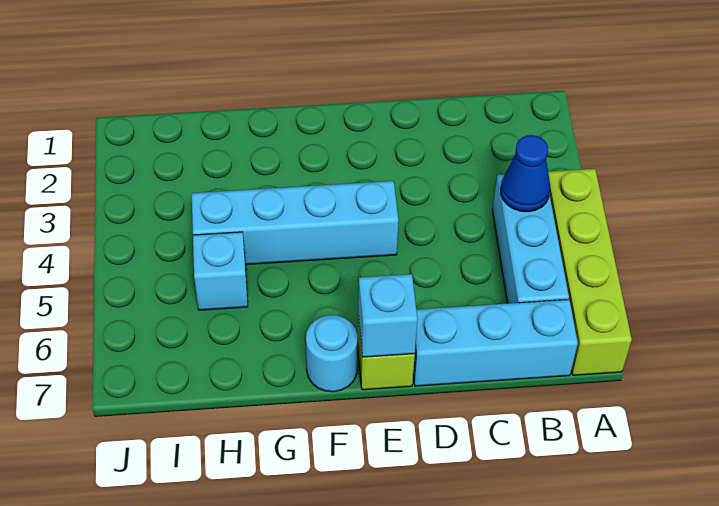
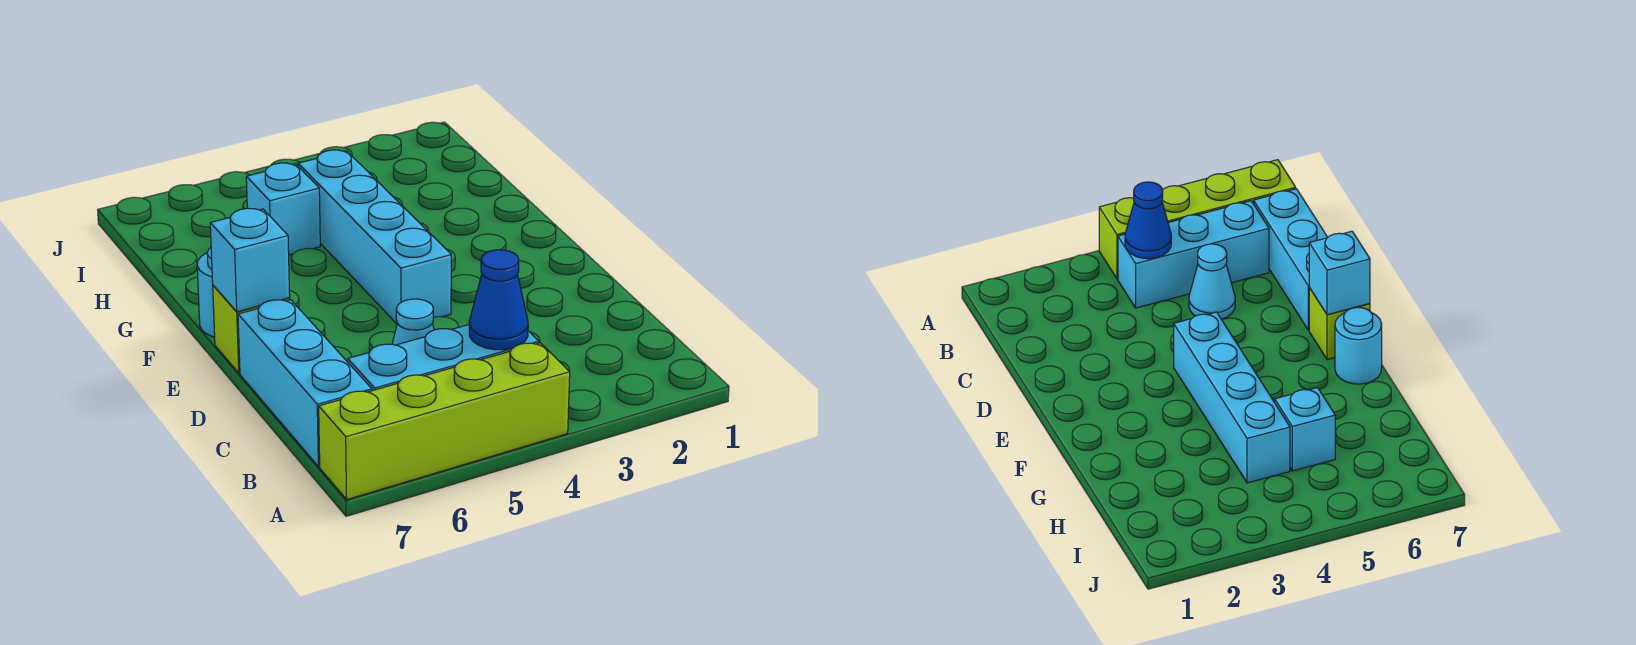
none -> cyan 1x1 cone [392,299,434,345]

